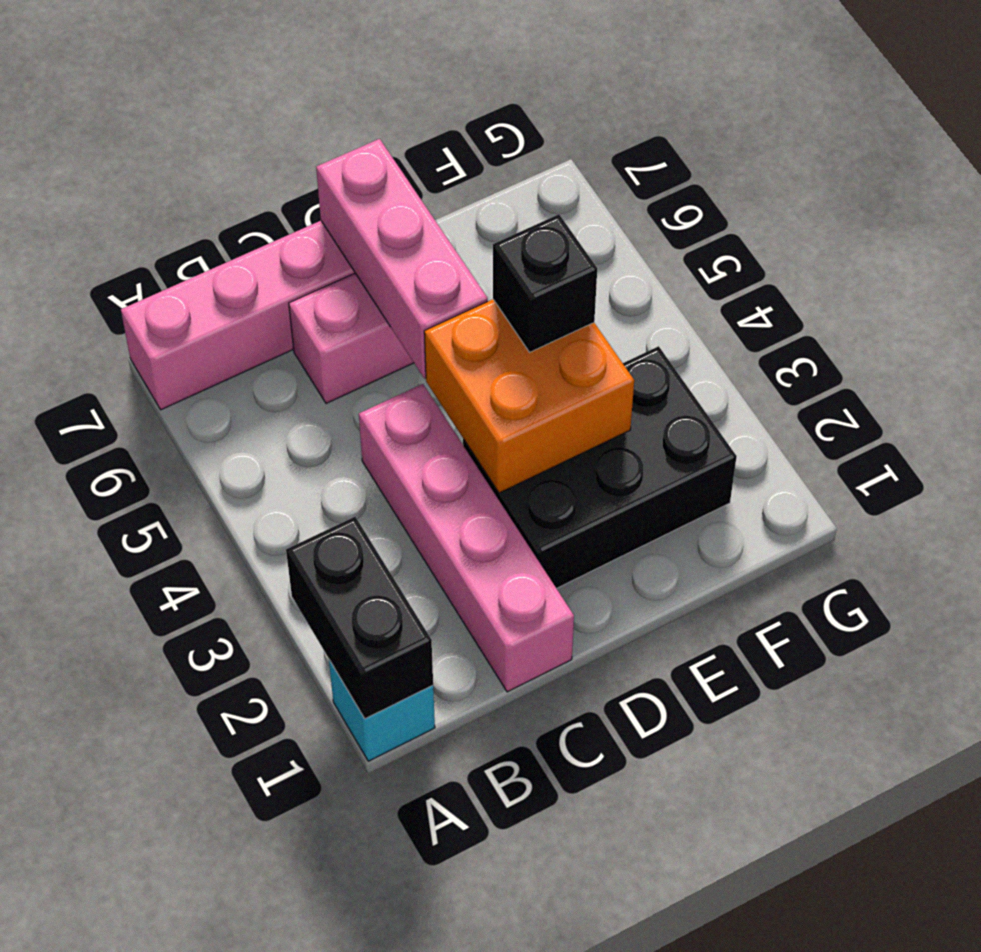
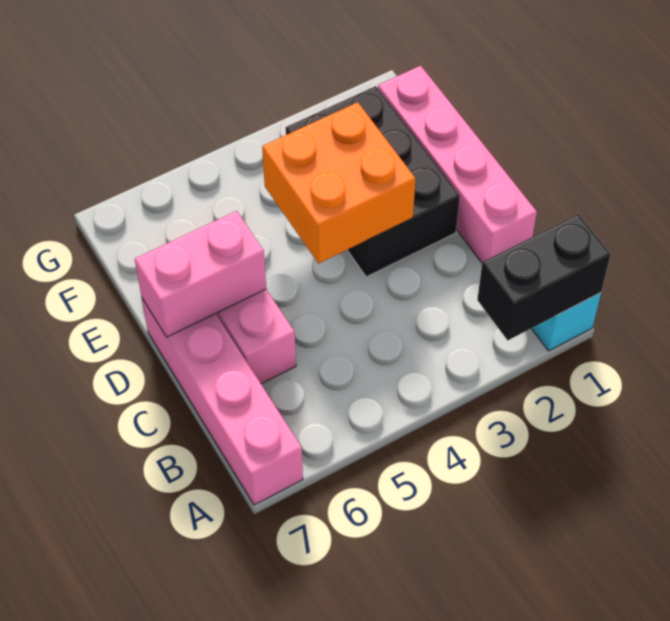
pink 1x4 brick [359,384,574,692] -> pink 1x4 brick turned to [378,66,537,263]
pink 1x3 brick [316,139,488,379] -> pink 1x2 brick [135,211,266,337]
black 1x1 brick [493,214,597,352] -> none

